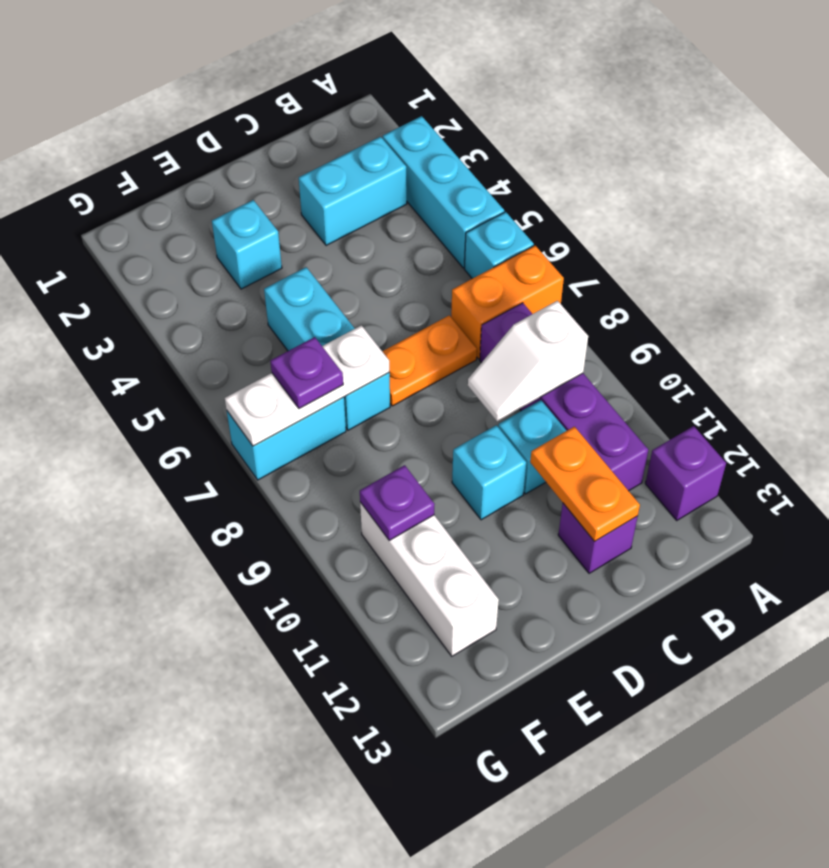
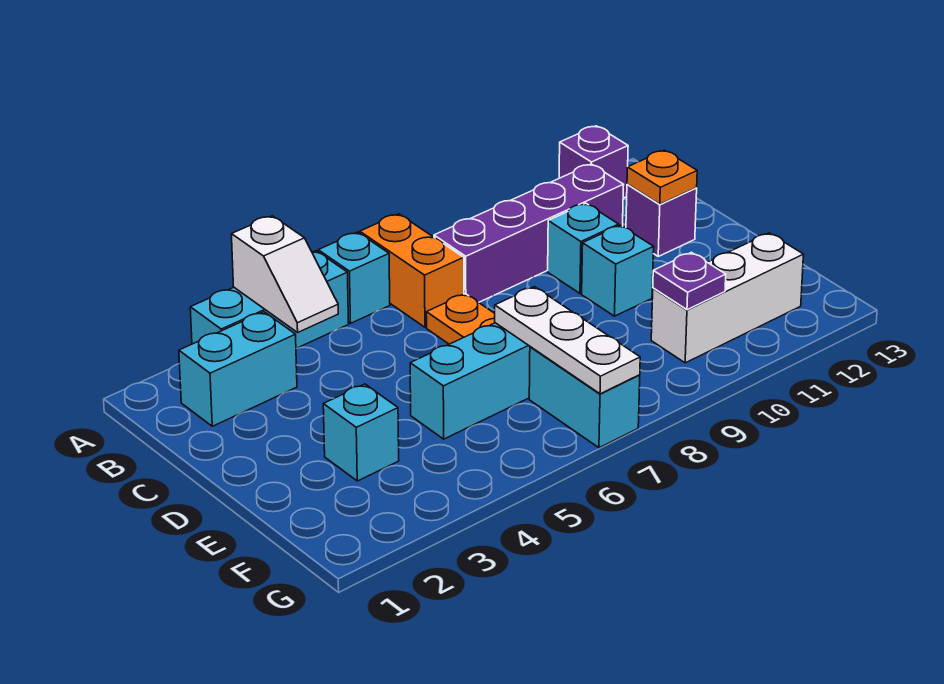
cyan 1x2 brick [299,137,407,246] -> cyan 1x2 brick turned to [179,312,297,426]
white 1x2 slope [468,301,588,421] -> white 1x2 slope moved to [231,216,338,332]
orange 1x2 plate [530,427,640,542] -> orange 1x1 plate [627,150,697,204]
purple 1x1 plate [270,337,343,408] -> none

